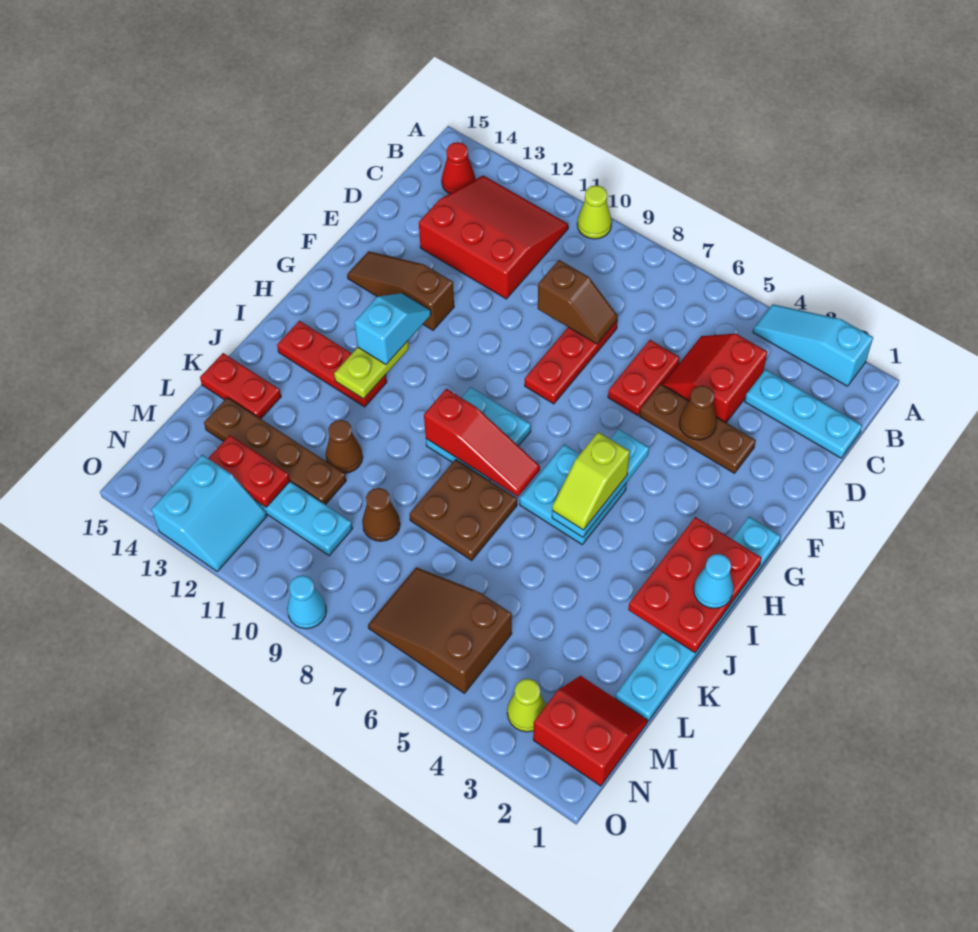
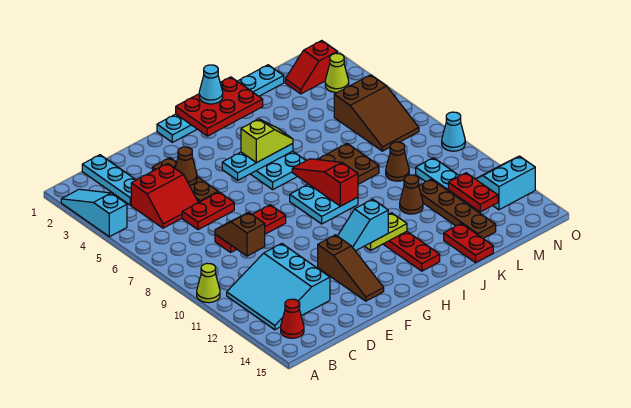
cyan 1x3 slope [753,304,873,386] -> cyan 1x3 slope turned to [61,189,127,237]
red 3x3 slope [419,176,568,299] -> cyan 3x3 slope [227,244,330,330]
red 2x2 slope [533,676,647,786] -> red 1x2 slope [285,41,337,94]

